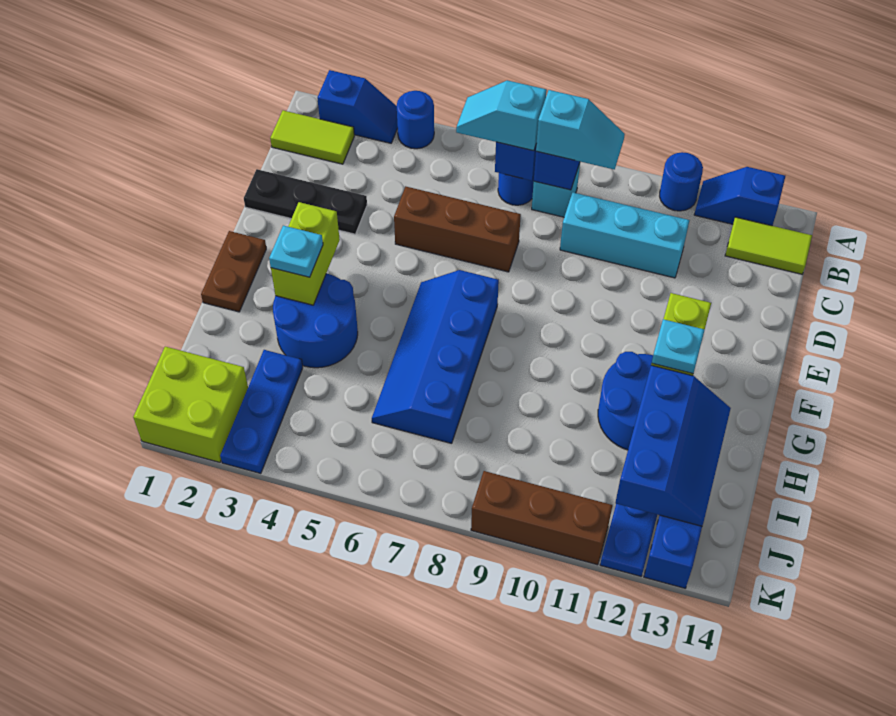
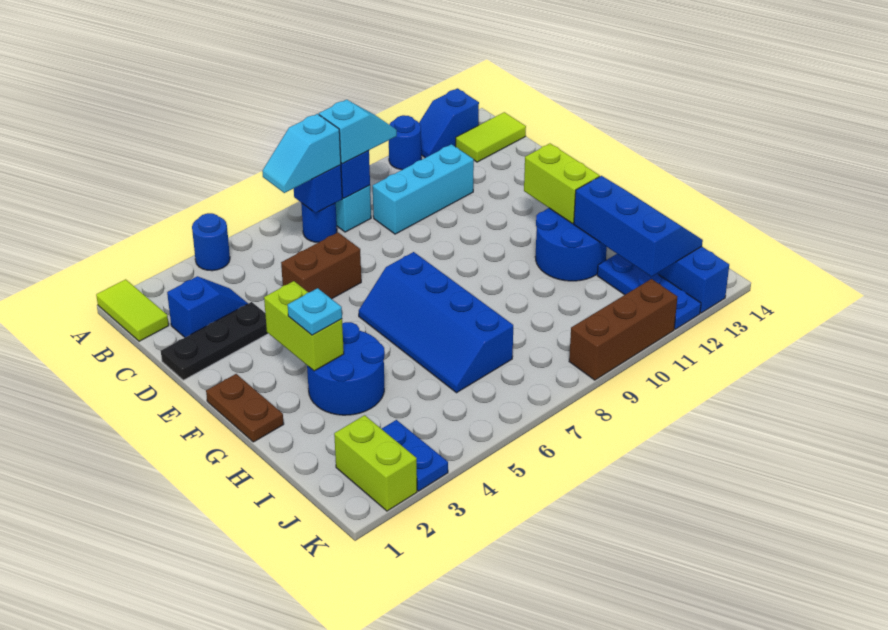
blue 1x2 slope [317,70,398,143] -> blue 1x2 slope moved to [167,276,248,337]
lime 1x2 tile [270,110,354,164] -> lime 1x2 tile turned to [96,279,169,341]
brown 1x3 brick [394,187,521,272] -> brown 1x2 brick [281,232,361,299]
cyan 1x1 plate [652,319,705,374] -> none
blue 1x3 plate [220,350,303,474] -> blue 1x2 plate [382,420,448,491]
lime 2x2 brick [133,347,248,462] -> lime 1x2 brick [334,415,417,511]

